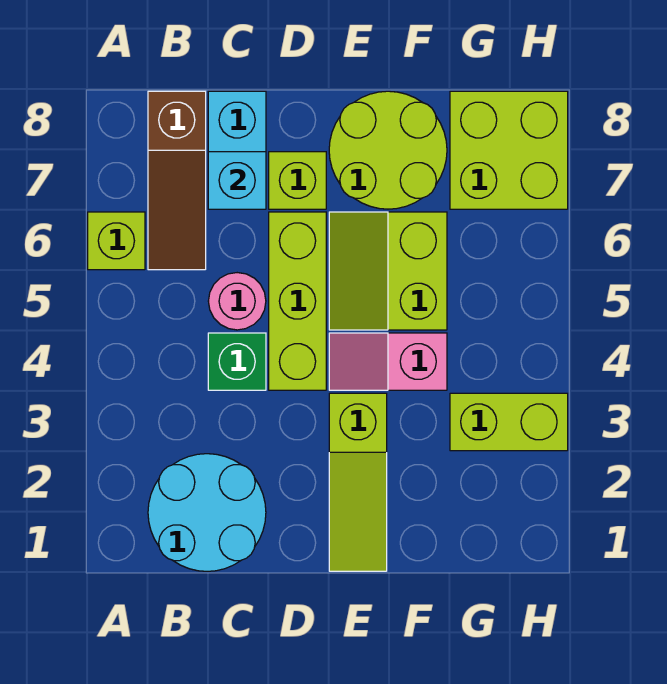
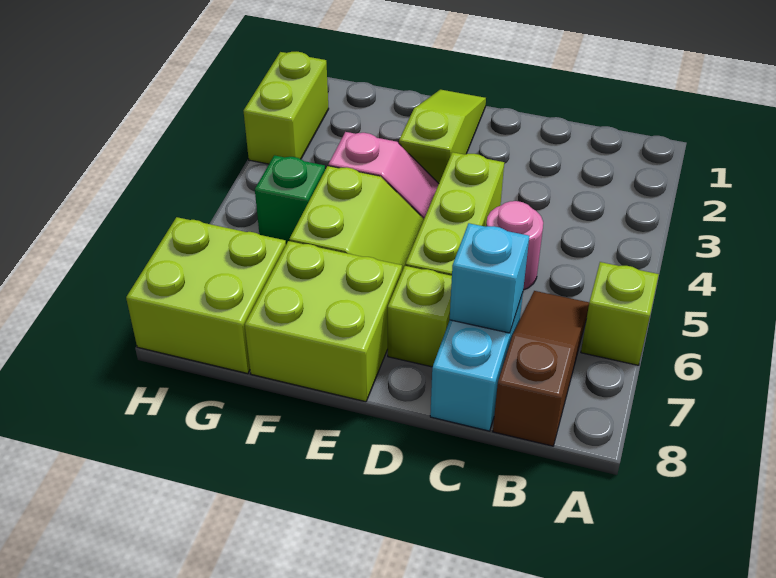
cyan 2x2 round brick [148,454,266,571] -> none
green 1x1 brick [208,333,266,390] -> green 1x1 brick moved to [255,155,325,244]
lime 2x2 round brick [329,91,447,209] -> lime 2x2 brick [245,241,402,402]
lime 1x2 brick [450,393,568,451] -> lime 1x2 brick turned to [244,52,329,164]

